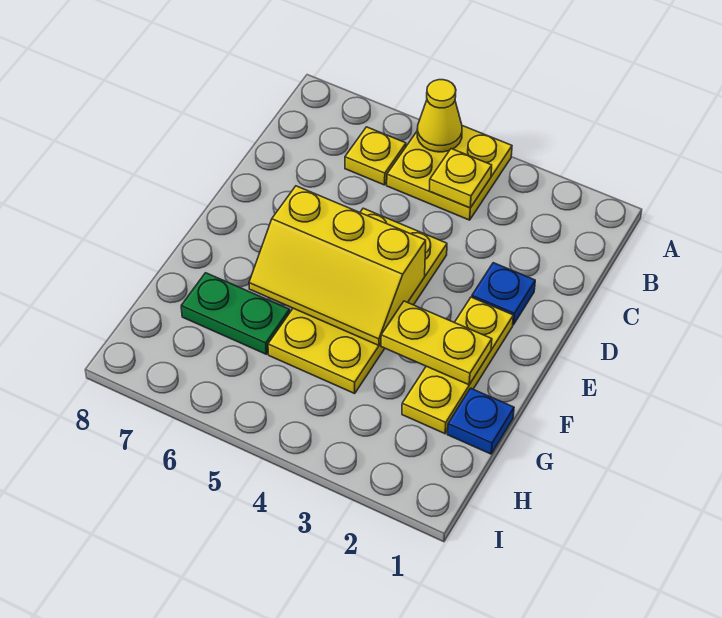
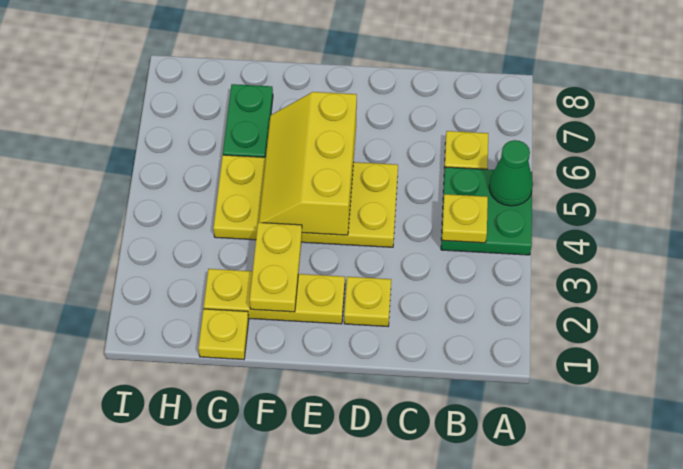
yellow 2x2 plate [387,126,512,220] -> green 2x2 plate [441,167,532,255]
yellow 1x1 cone [417,80,462,152] -> green 1x1 cone [489,140,533,206]
blue 1x1 plate [472,263,535,325] -> yellow 1x1 plate [344,277,391,326]
blue 1x1 plate [447,388,514,454] -> yellow 1x1 plate [198,309,249,360]

